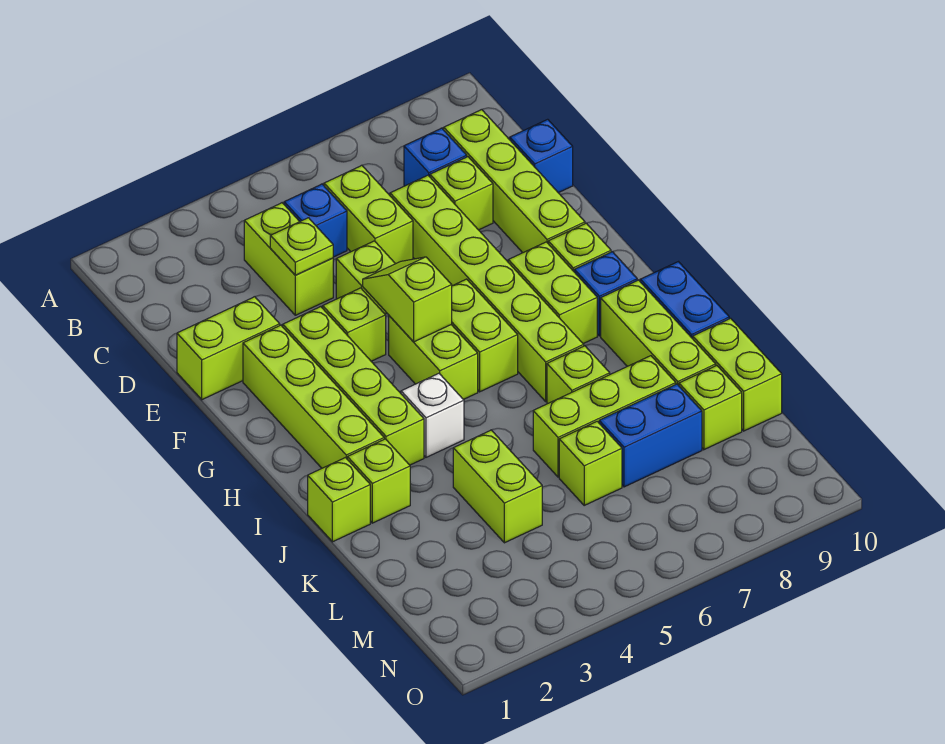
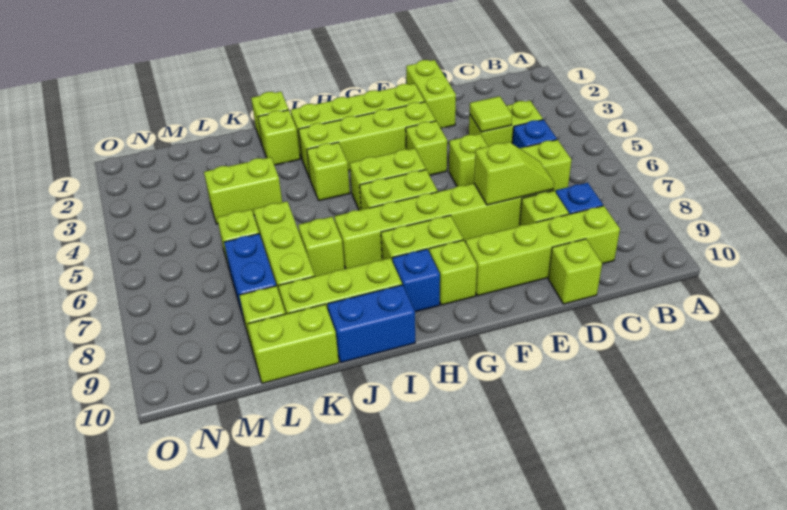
lime 1x1 plate [270,218,333,275] -> lime 1x1 tile [470,96,512,132]
blue 1x1 brick [510,119,573,193] -> lime 1x1 brick [548,239,602,304]
lime 1x2 slope [363,257,452,342] -> lime 1x2 slope moved to [474,142,554,205]
white 1x1 brick [401,373,464,457] -> lime 1x1 brick [307,142,350,201]

